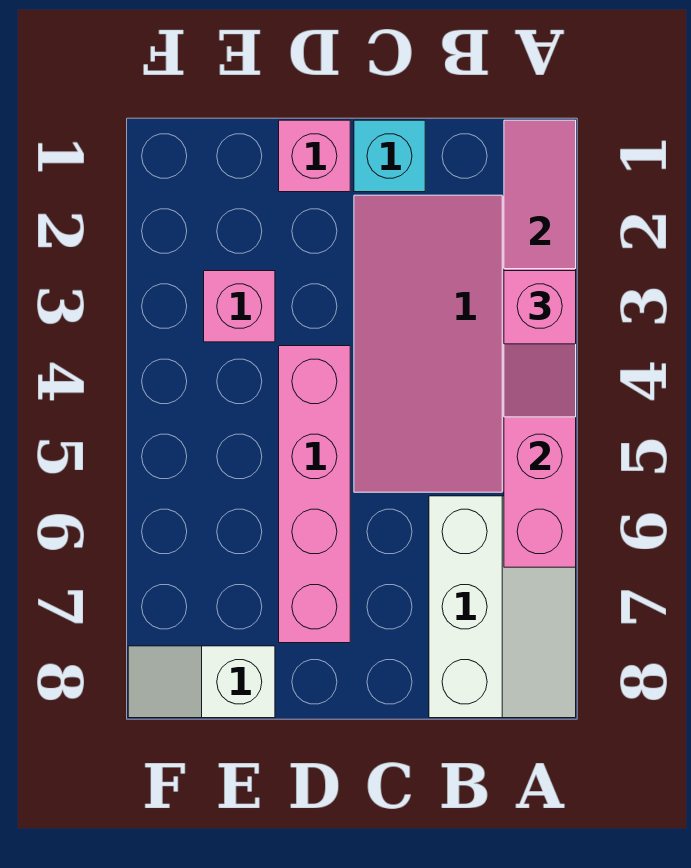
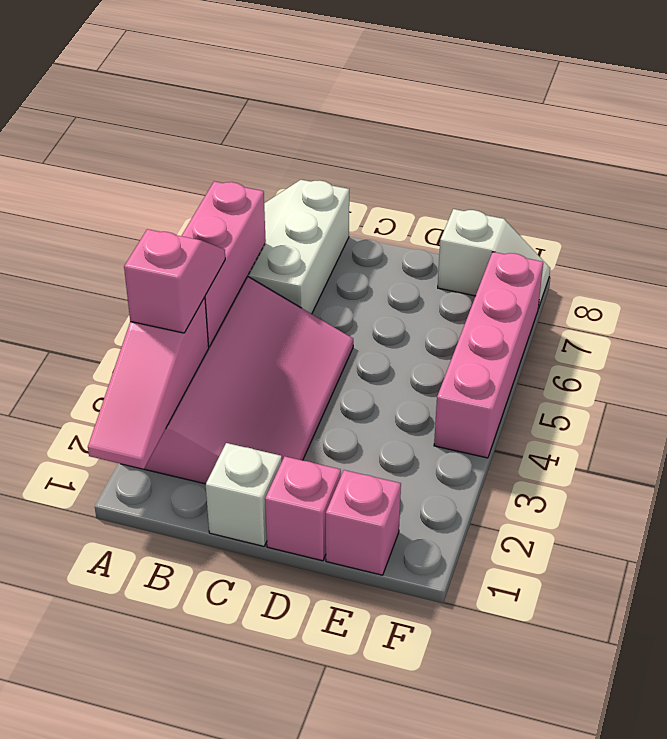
cyan 1x1 brick [354,120,425,192] -> white 1x1 brick [206,443,282,546]
pink 1x4 brick [279,346,350,643] -> pink 1x4 brick moved to [434,252,543,458]
pink 1x1 brick [204,271,275,342] -> pink 1x1 brick moved to [326,470,401,575]

